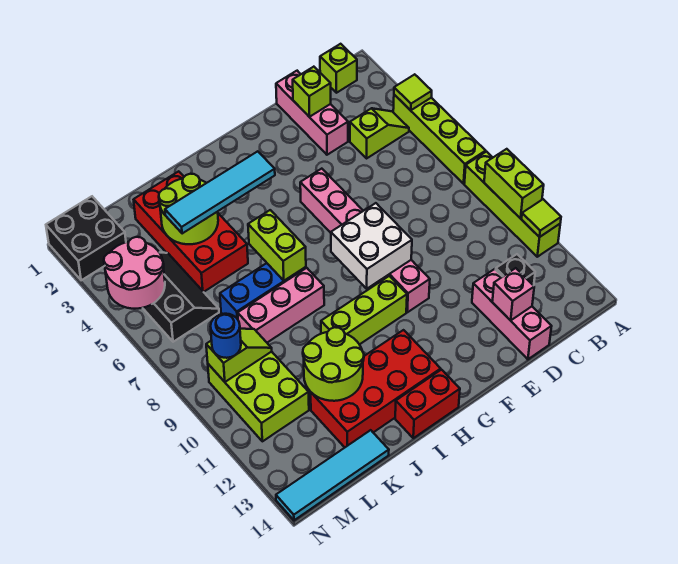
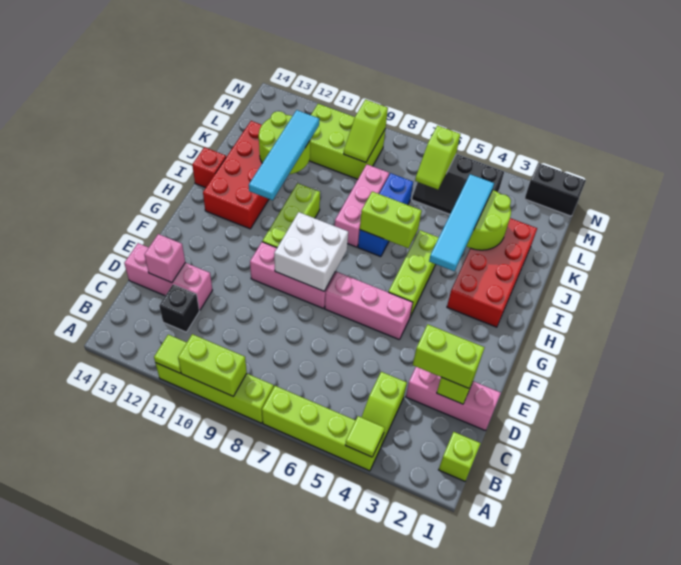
none -> lime 1x2 brick [413,324,485,388]
none -> lime 1x3 brick [389,230,439,317]
red 1x2 brick [395,370,460,438] -> red 1x1 brick [192,147,226,188]
red 2x4 brick [134,171,248,292] -> red 2x4 brick turned to [447,218,537,327]
cyan 1x4 tile [276,430,389,520] -> cyan 1x4 tile moved to [249,110,319,200]
none -> lime 1x2 slope [415,126,460,189]
black 2x2 brick [46,196,126,280] -> black 1x2 brick [525,163,586,216]
pink 2x2 round brick [104,237,165,309] -> none
blue 1x1 round brick [211,314,241,358] -> none

